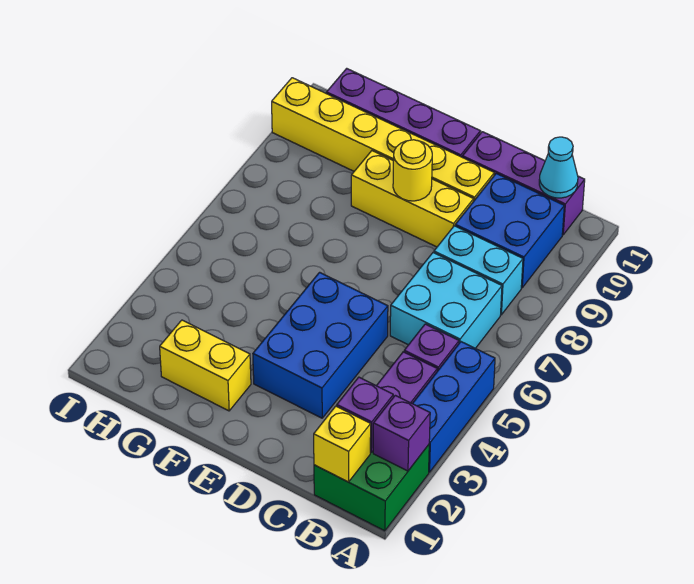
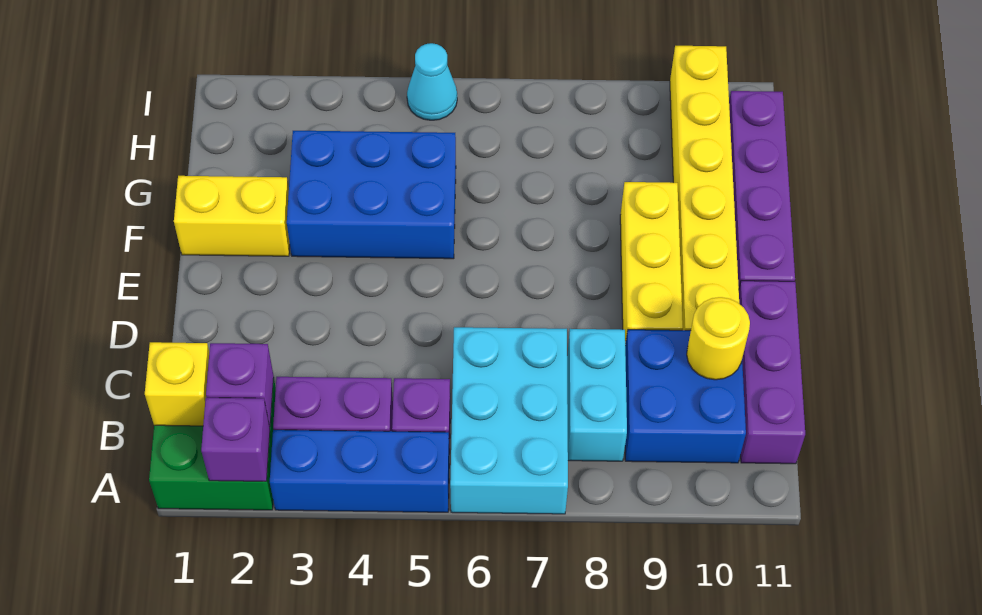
cyan 2x2 brick [390,253,502,348] -> cyan 2x3 brick [450,327,568,514]
cyan 1x1 cone [539,137,578,198] -> cyan 1x1 cone moved to [407,43,457,120]
blue 2x3 brick [253,272,388,418] -> blue 2x3 brick moved to [287,131,456,259]
yellow 1x1 round brick [393,140,432,201] -> yellow 1x1 round brick moved to [687,297,750,380]
yellow 1x2 brick [160,320,251,411] -> yellow 1x2 brick turned to [174,176,290,256]

